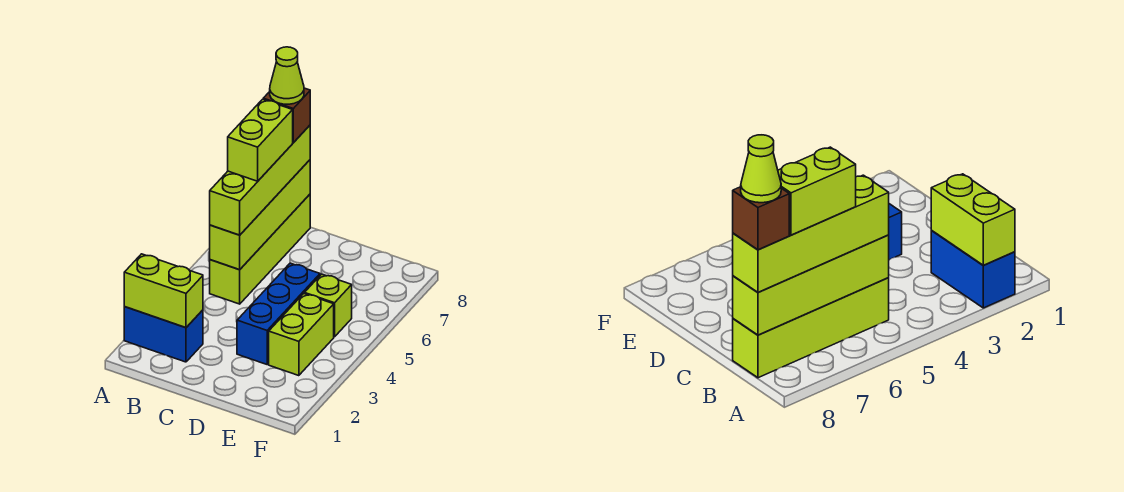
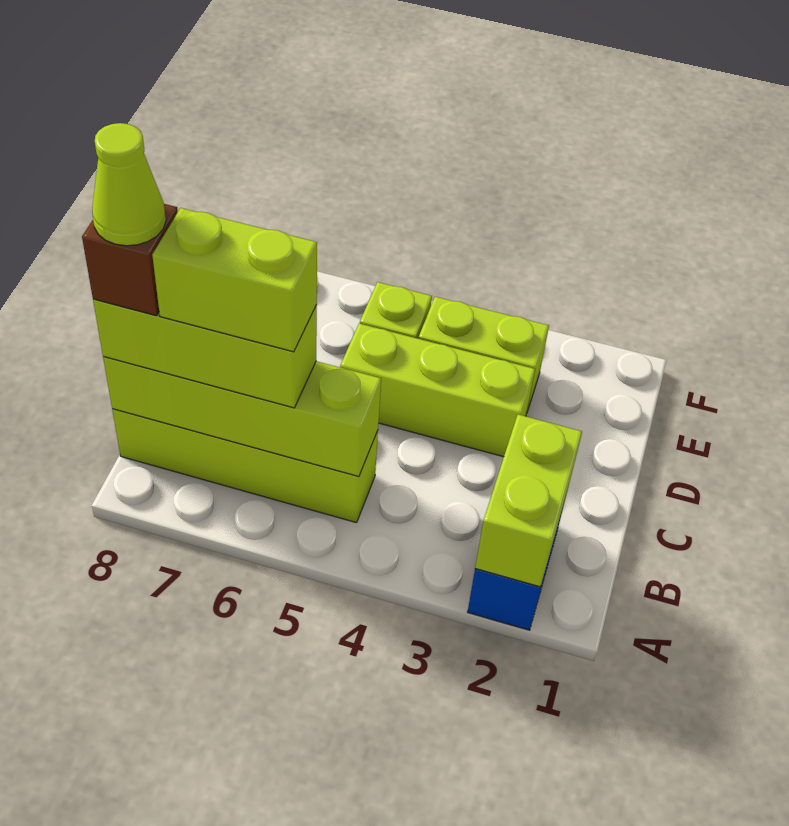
lime 1x4 brick [210,125,310,235] -> lime 1x3 brick [93,299,317,408]
blue 1x3 brick [237,263,320,364] -> lime 1x3 brick [340,323,535,457]

